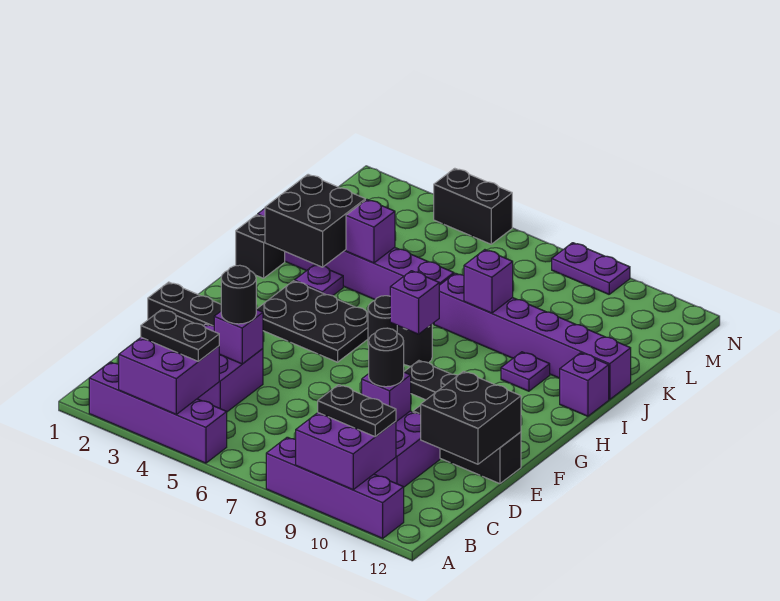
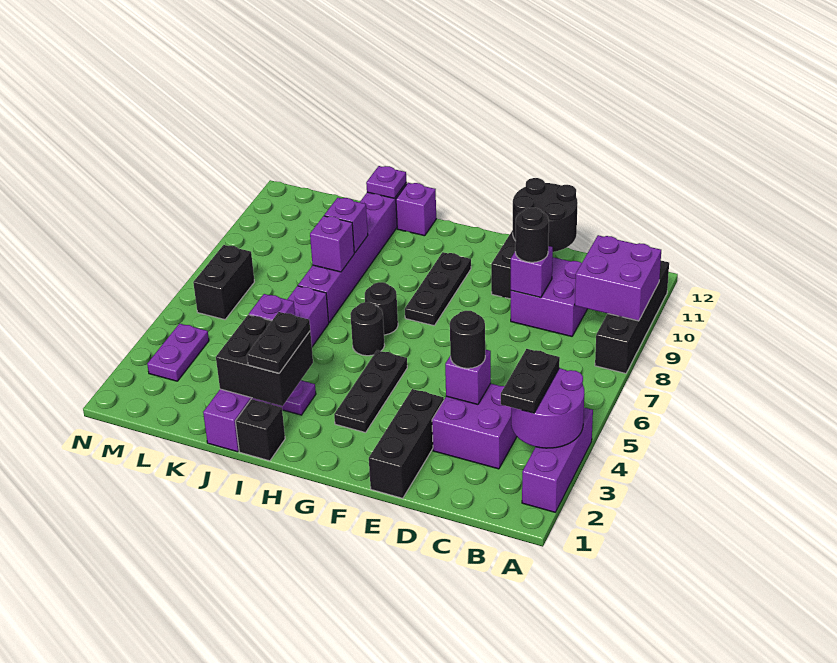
purple 1x4 brick [89,362,227,463] -> purple 1x3 brick [522,408,593,512]
purple 2x2 brick [119,337,219,414] -> purple 2x2 round brick [511,368,584,448]
purple 1x4 brick [266,437,404,538] -> black 1x4 brick [595,261,669,373]
black 1x2 plate [318,385,396,437] -> black 1x2 plate moved to [247,312,310,373]
black 2x2 brick [421,371,521,464] -> black 2x2 round brick [513,178,578,252]
black 2x3 plate [257,281,368,362] -> black 1x3 plate [334,350,407,433]
purple 1x1 brick [390,271,439,334] -> purple 1x1 brick moved to [324,198,368,253]
purple 1x1 plate [501,352,550,391] -> purple 1x1 plate moved to [366,166,406,198]
black 1x2 brick [434,168,512,244] -> black 1x2 brick moved to [193,245,254,320]
purple 1x2 plate [552,243,630,294] -> purple 1x2 plate moved to [147,323,209,381]

